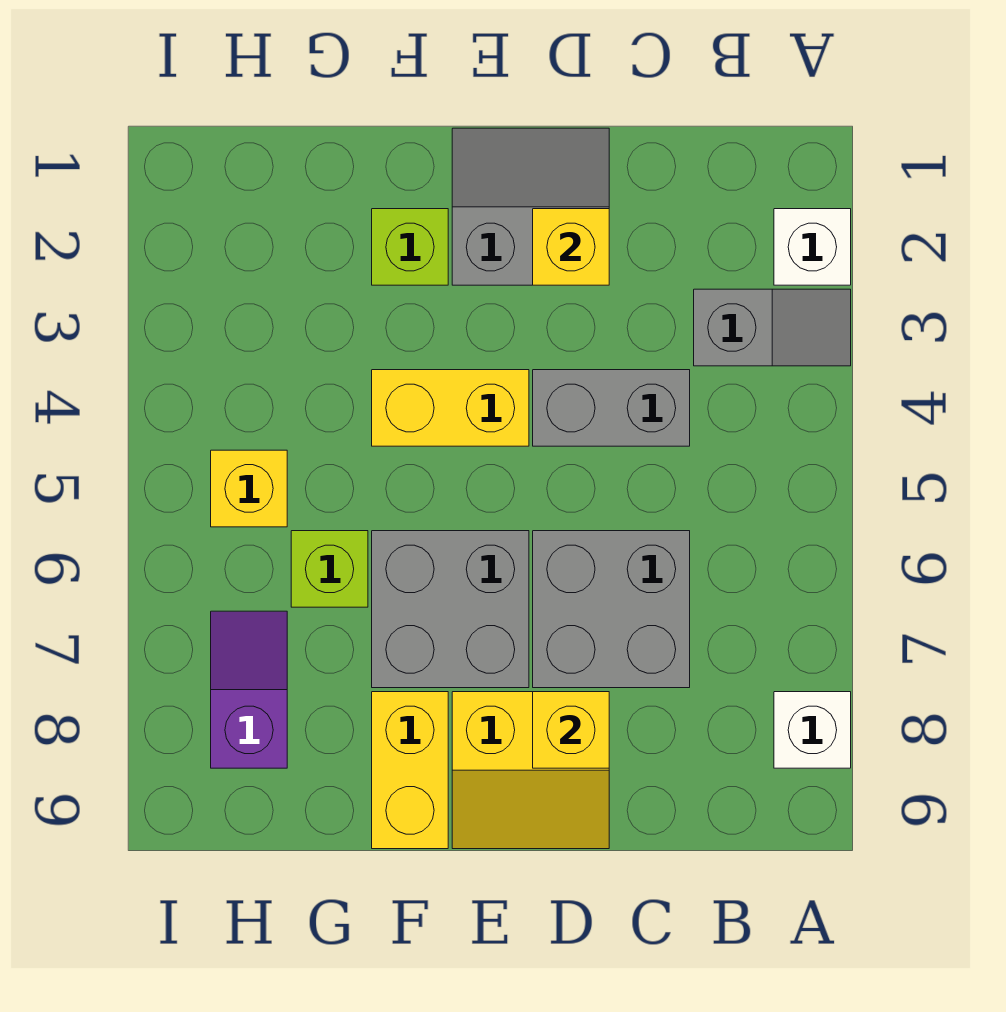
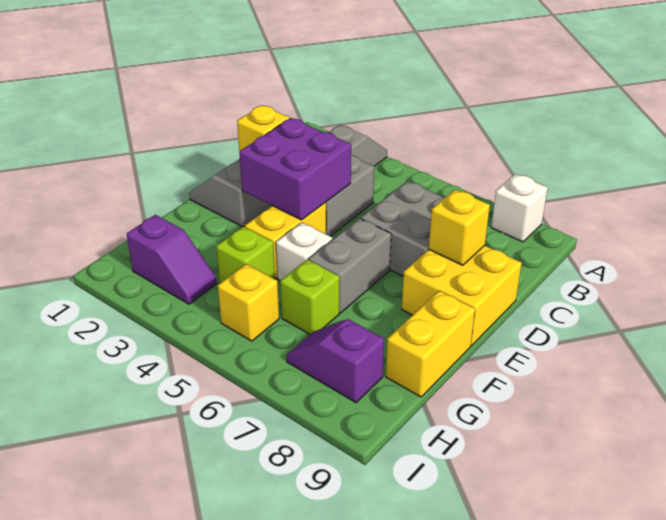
white 1x1 brick [774,209,851,285] -> white 1x1 brick moved to [276,222,332,280]
none -> purple 2x2 brick [239,118,351,220]
yellow 2x2 slope [452,692,609,849] -> yellow 2x2 brick [402,246,522,346]
grey 2x2 brick [372,531,529,688] -> grey 1x2 brick [309,218,391,313]
lime 1x1 brick [372,209,448,285] -> lime 1x1 brick moved to [216,226,275,283]
yellow 1x2 brick [372,692,448,849] -> yellow 1x2 brick turned to [386,291,475,397]
none -> purple 1x2 slope [127,215,217,304]

